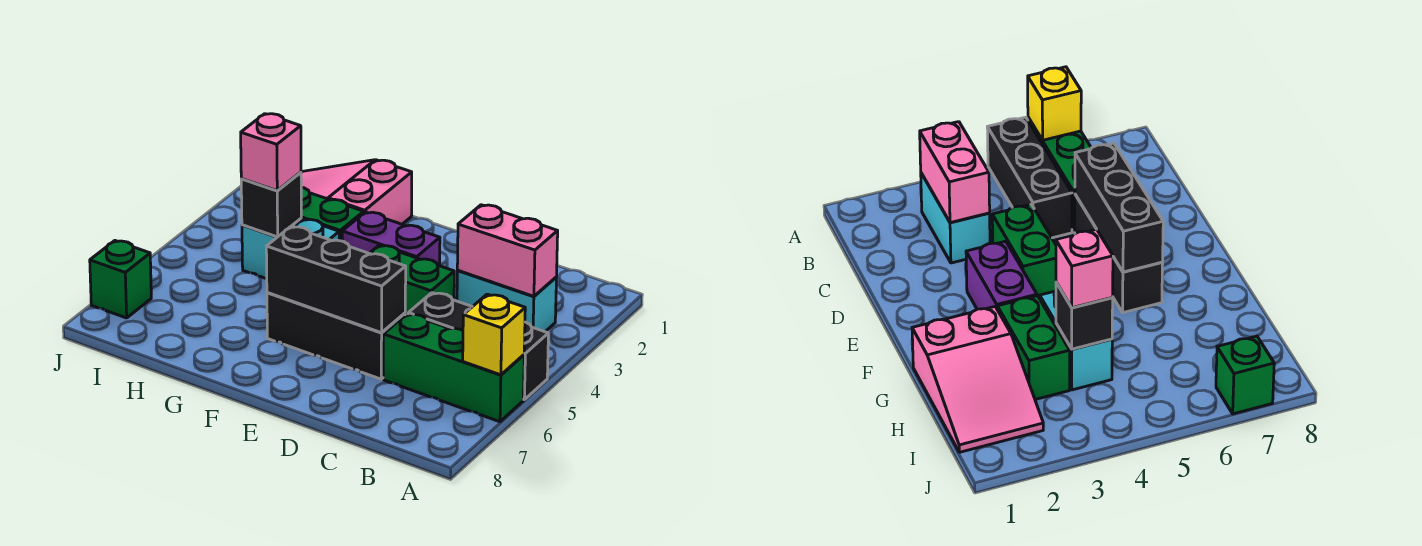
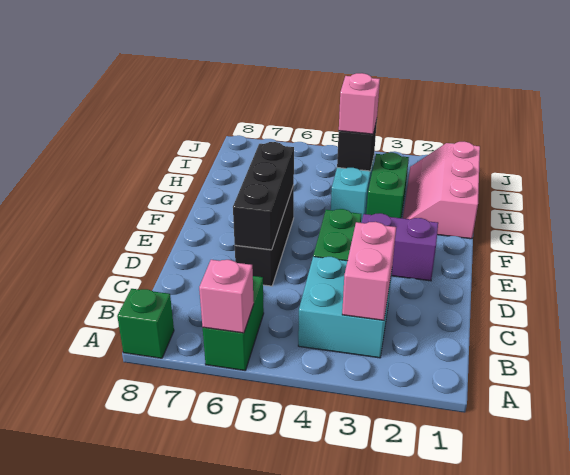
black 1x3 brick [408,293,548,399] -> none
green 1x3 brick [383,314,524,422] -> green 1x2 brick [203,276,264,370]
yellow 1x1 brick [463,294,525,375] -> pink 1x1 brick [199,260,254,333]
cyan 1x2 brick [457,271,557,332] -> cyan 2x2 brick [298,257,392,358]
purple 1x2 brick [342,212,440,266] -> purple 1x2 brick turned to [362,213,438,281]
pink 2x3 slope [301,160,412,224] -> pink 2x3 slope turned to [403,142,480,239]
green 1x1 brick [90,241,151,318] -> green 1x1 brick moved to [117,289,174,358]

